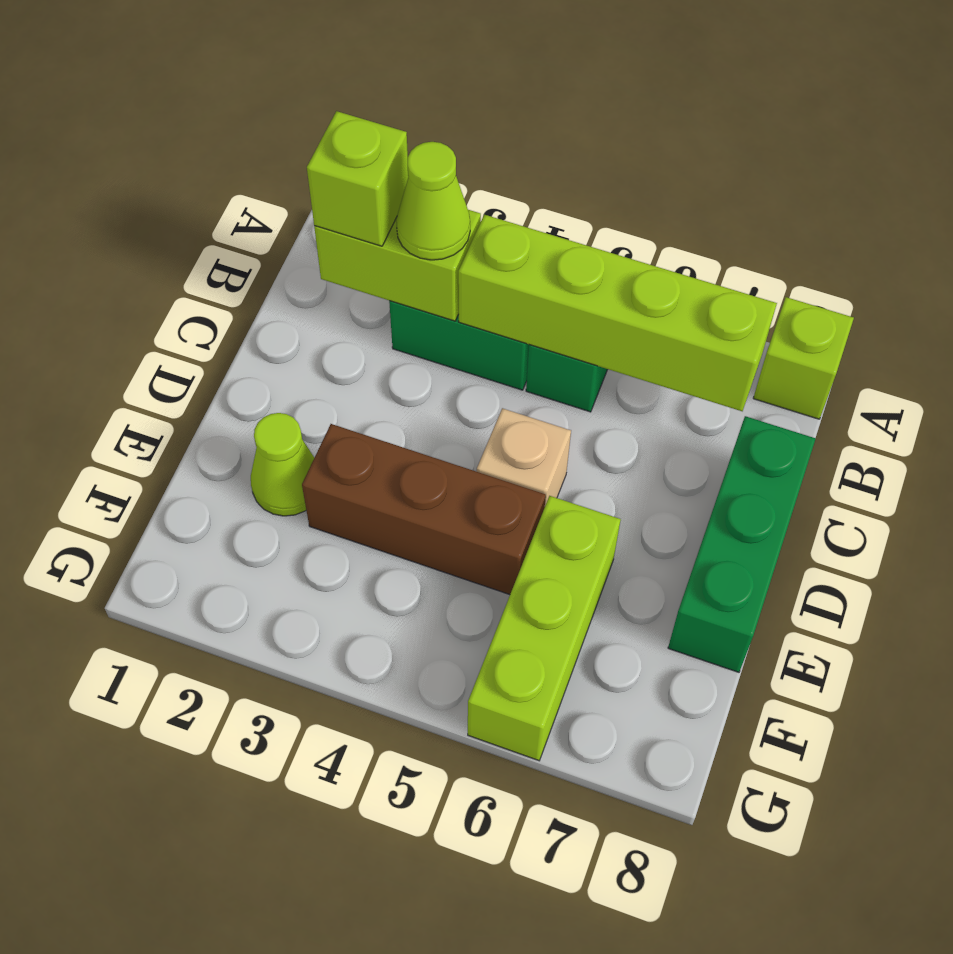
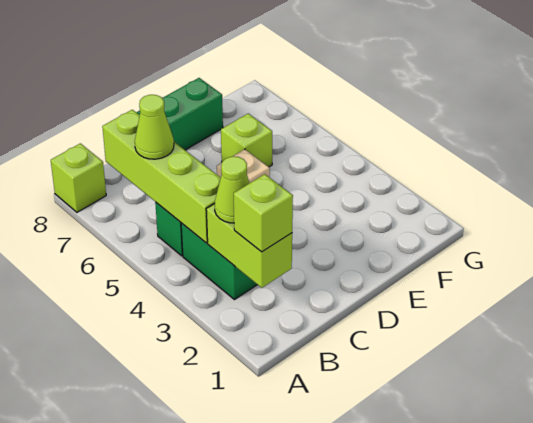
lime 1x1 cone [251,413,314,516] -> lime 1x1 cone moved to [135,95,174,159]
brown 1x3 brick [302,424,546,595] -> none
lime 1x3 brick [468,496,621,761] -> lime 1x1 brick [221,114,272,167]

